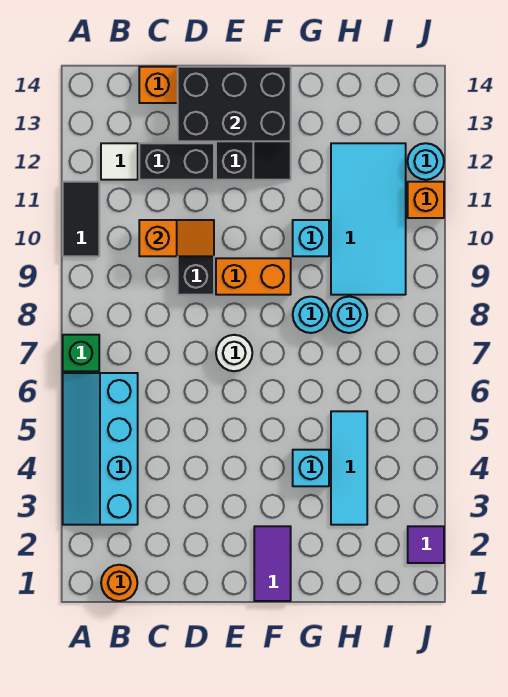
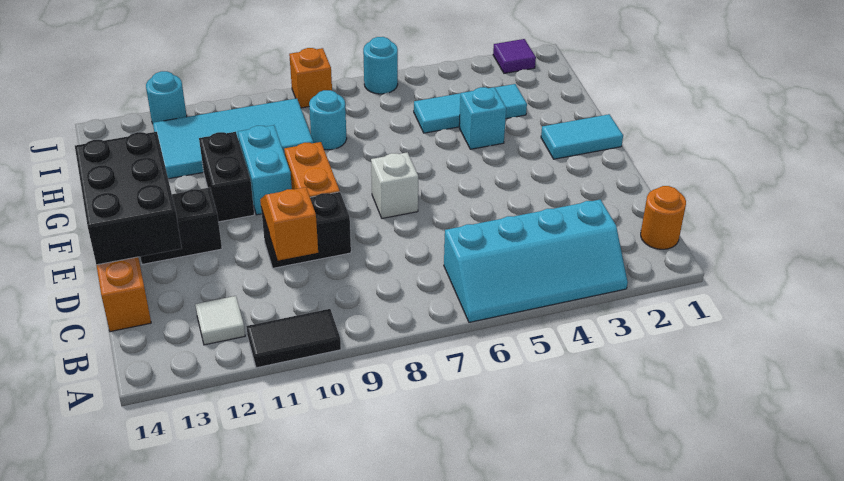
green 1x1 brick [63,335,99,371] -> none
black 1x2 brick [139,143,214,180] -> black 1x2 brick moved to [199,132,254,222]
white 1x1 round brick [216,335,252,371] -> white 1x1 brick [371,152,418,218]
purple 1x2 tile [254,526,291,601] -> cyan 1x2 tile [541,114,623,159]
cyan 1x1 round brick [293,297,329,333] -> cyan 1x1 round brick moved to [363,37,398,94]
cyan 1x1 brick [293,220,329,256] -> cyan 1x2 brick [238,125,292,215]
orange 1x1 brick [408,182,444,218] -> orange 1x1 brick moved to [289,48,332,108]

